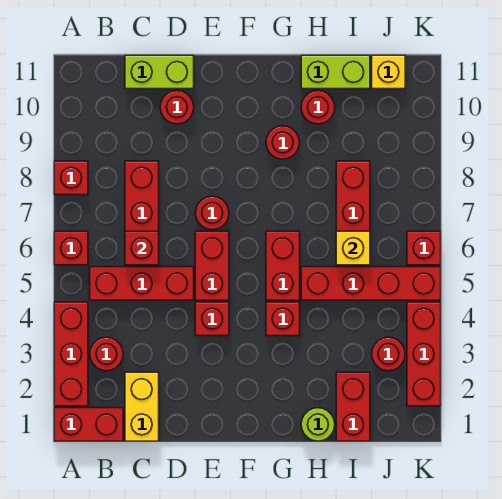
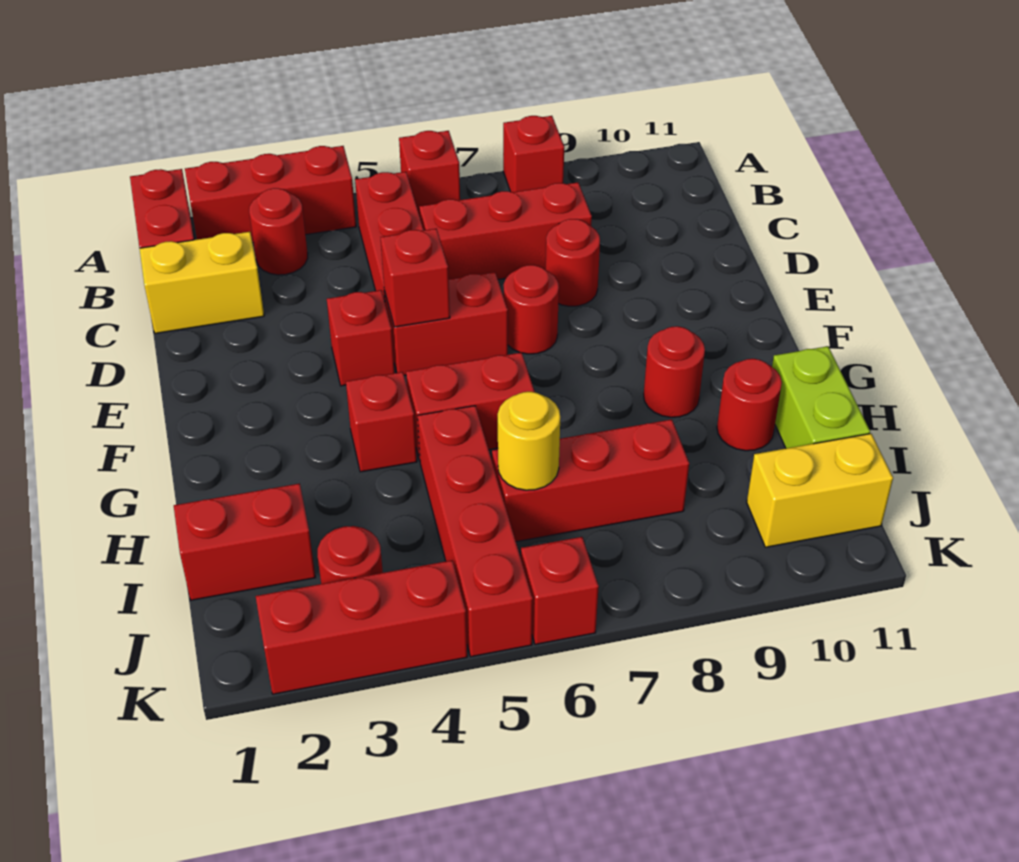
red 1x1 brick [125,231,159,265] -> red 1x1 brick moved to [381,229,450,327]
lime 1x2 brick [125,55,194,89] -> none
red 1x1 round brick [160,91,194,124] -> red 1x1 round brick moved to [546,219,600,306]
lime 1x1 round brick [301,408,335,441] -> none
yellow 1x1 brick [336,231,370,265] -> yellow 1x1 round brick [498,392,560,490]
yellow 1x1 brick [372,55,405,89] -> yellow 1x2 brick [747,434,893,547]

